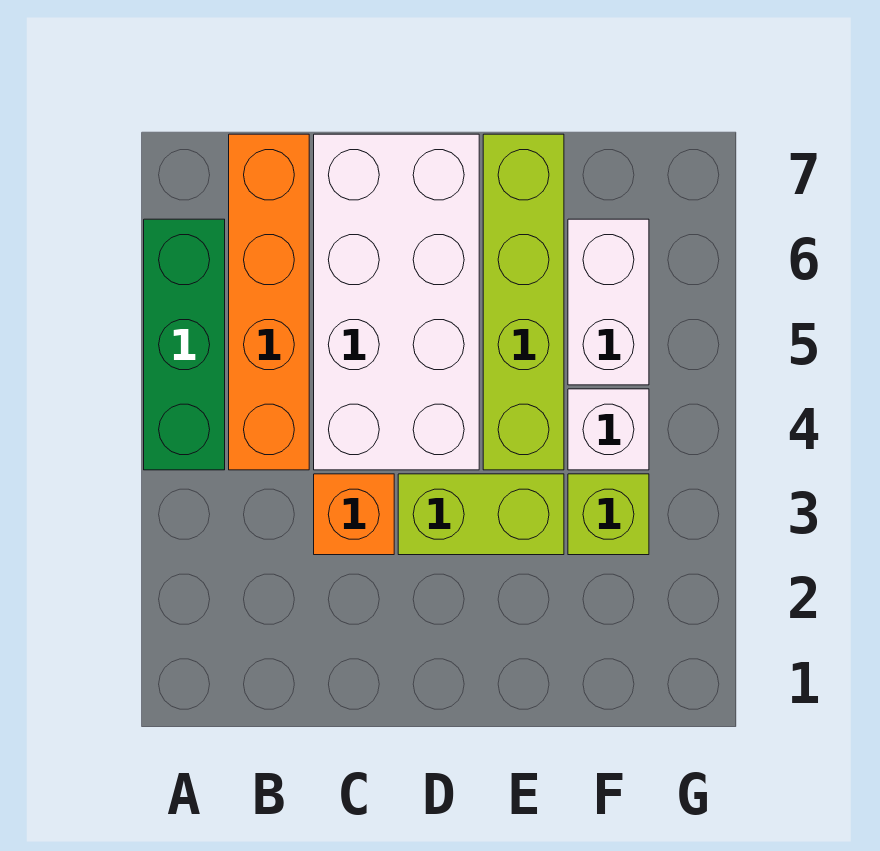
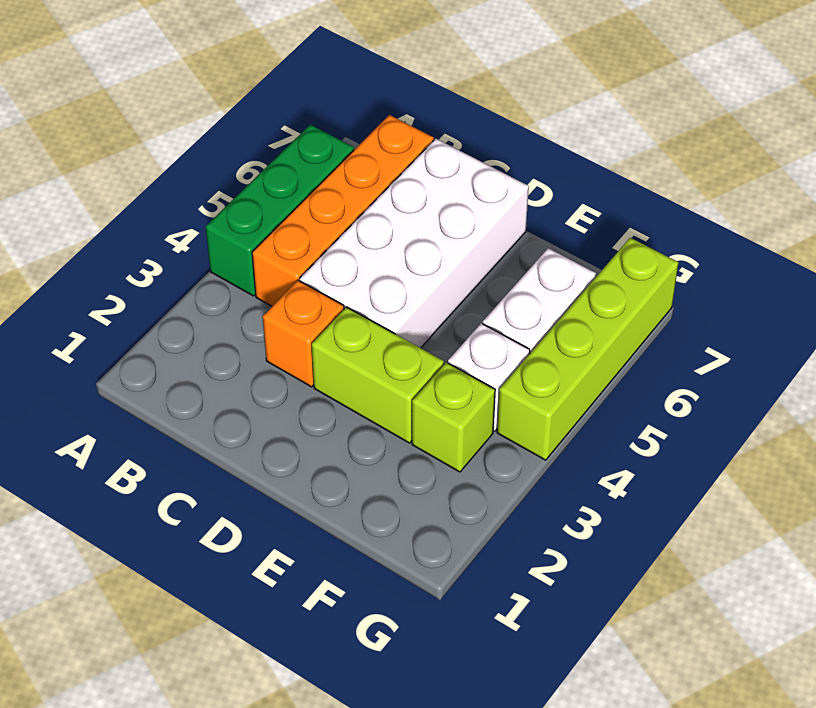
lime 1x4 brick [483,134,564,470] -> lime 1x4 brick moved to [497,238,679,460]

